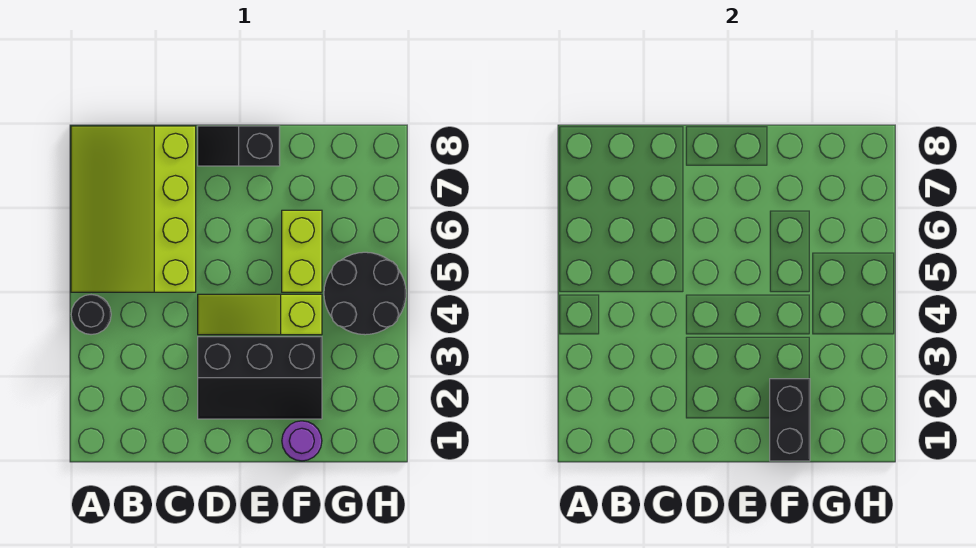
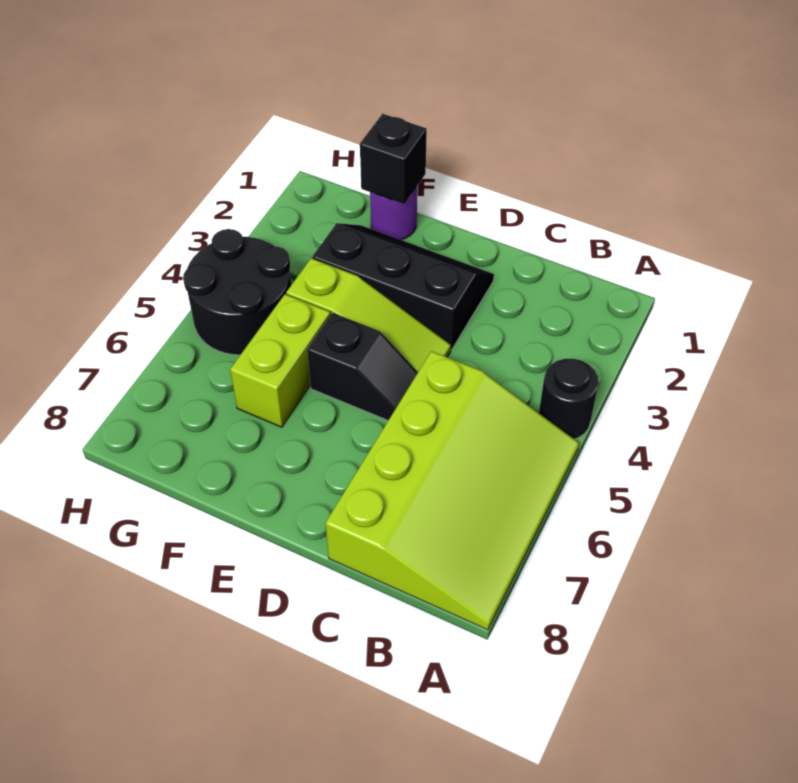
black 1x2 slope [198,126,280,166] -> black 1x2 slope moved to [307,313,418,420]
black 1x2 brick [770,379,810,461] -> black 1x1 brick [360,114,427,204]

